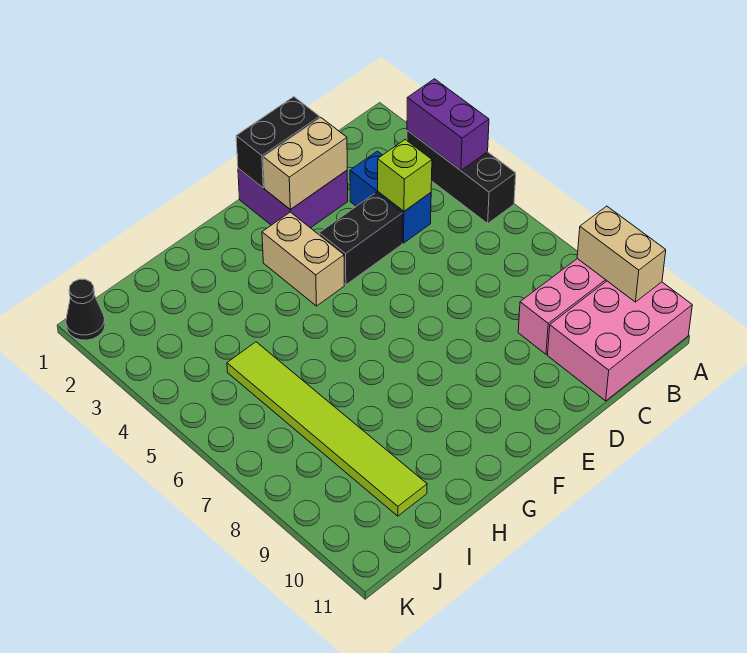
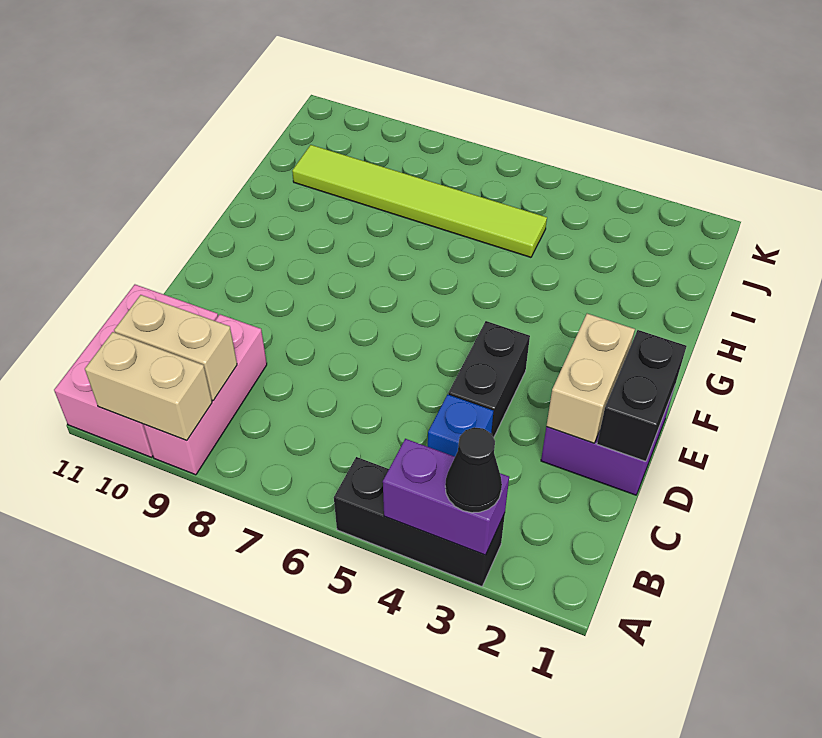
blue 1x2 brick [350,151,431,243] -> blue 1x1 brick [428,395,493,457]
lime 1x1 brick [378,140,432,211] -> none
tan 1x2 brick [262,212,344,306] -> tan 1x2 brick moved to [114,295,237,401]
black 1x1 cone [66,279,105,340] -> black 1x1 cone moved to [445,427,502,513]

